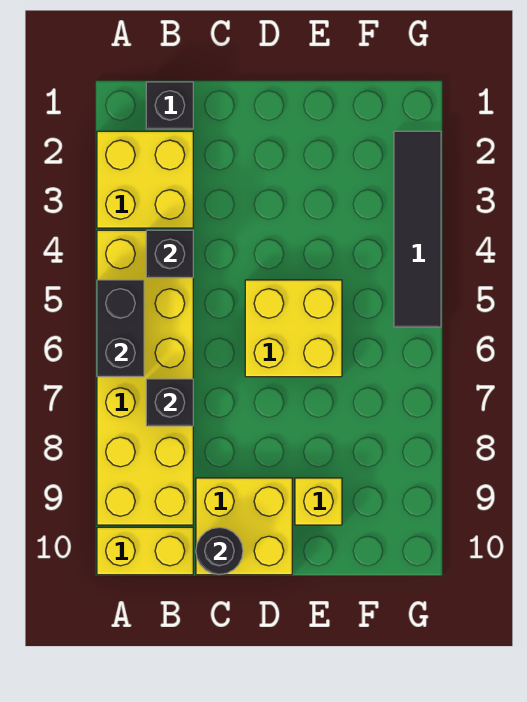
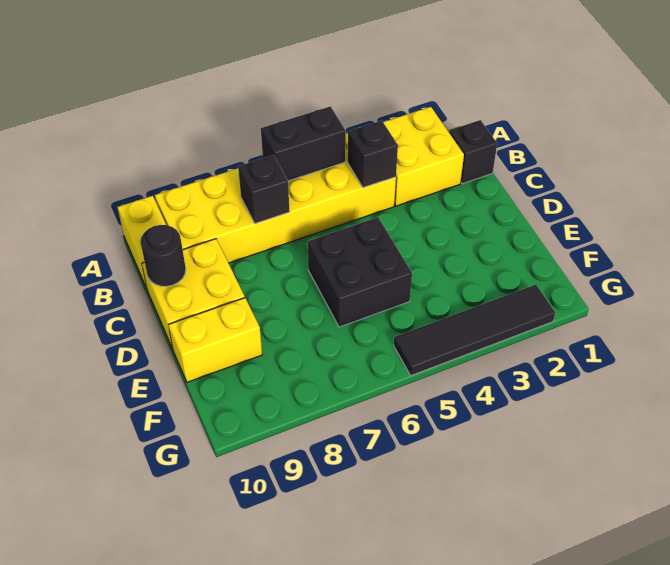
yellow 2x2 brick [245,280,342,377] -> black 2x2 brick [307,217,412,327]
yellow 1x1 brick [295,478,342,525] -> yellow 1x2 brick [169,298,262,382]

